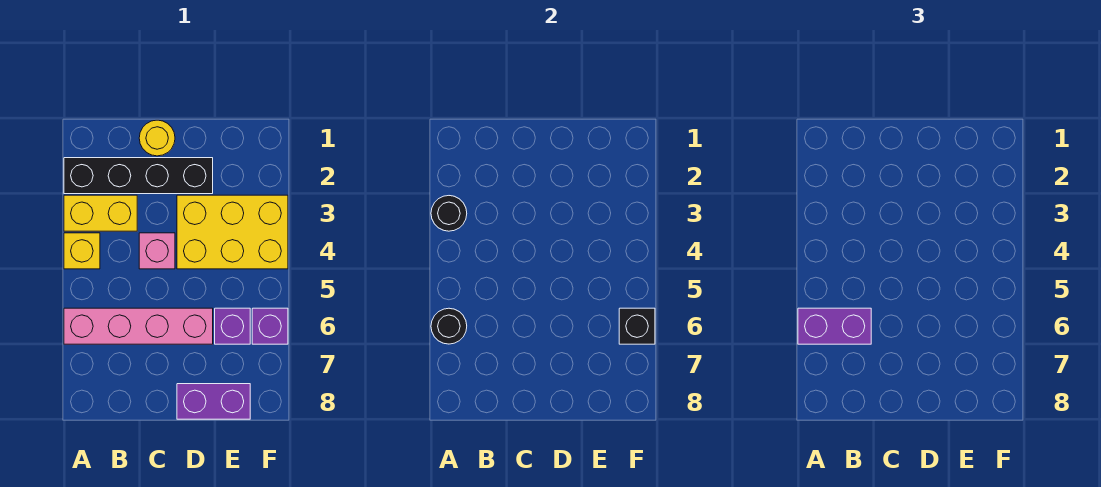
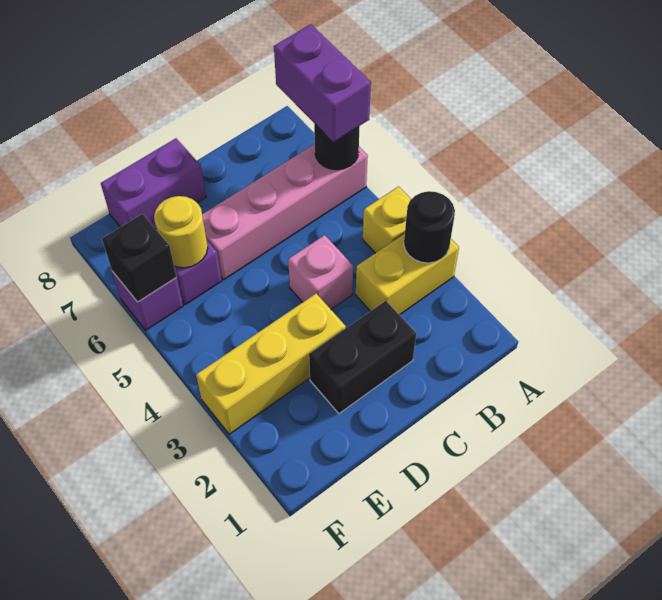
black 1x4 brick [64,158,213,194] -> black 1x2 brick [309,301,416,414]
purple 1x2 brick [798,308,871,344] -> purple 1x2 brick turned to [274,24,371,142]
yellow 1x1 round brick [139,120,175,156] -> yellow 1x1 round brick moved to [154,196,208,268]
yellow 2x3 brick [177,195,288,269] -> yellow 1x3 brick [196,294,346,434]

